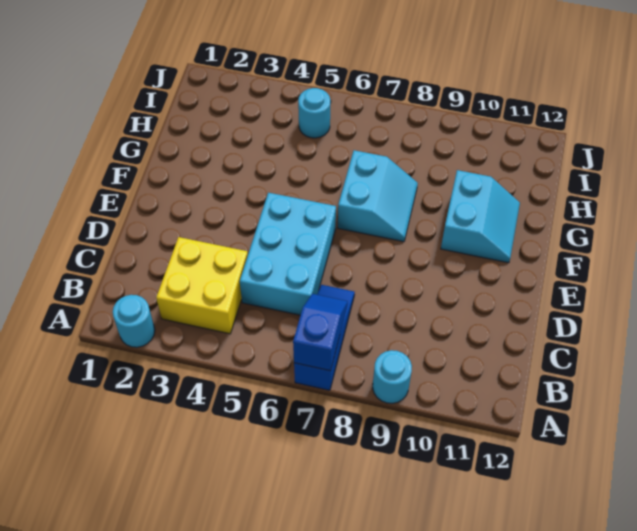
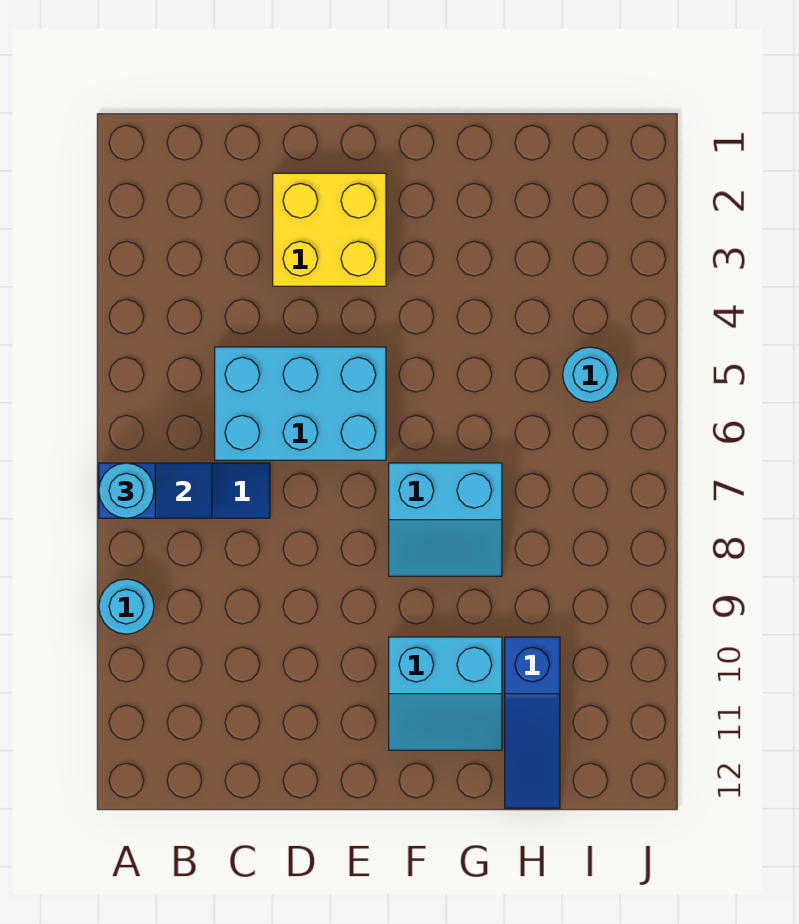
cyan 1x1 round brick [113,295,155,347] -> cyan 1x1 round brick moved to [99,463,154,518]
yellow 2x2 brick [156,237,248,334] -> yellow 2x2 brick moved to [273,173,386,286]
none -> blue 1x3 slope [505,637,560,808]

